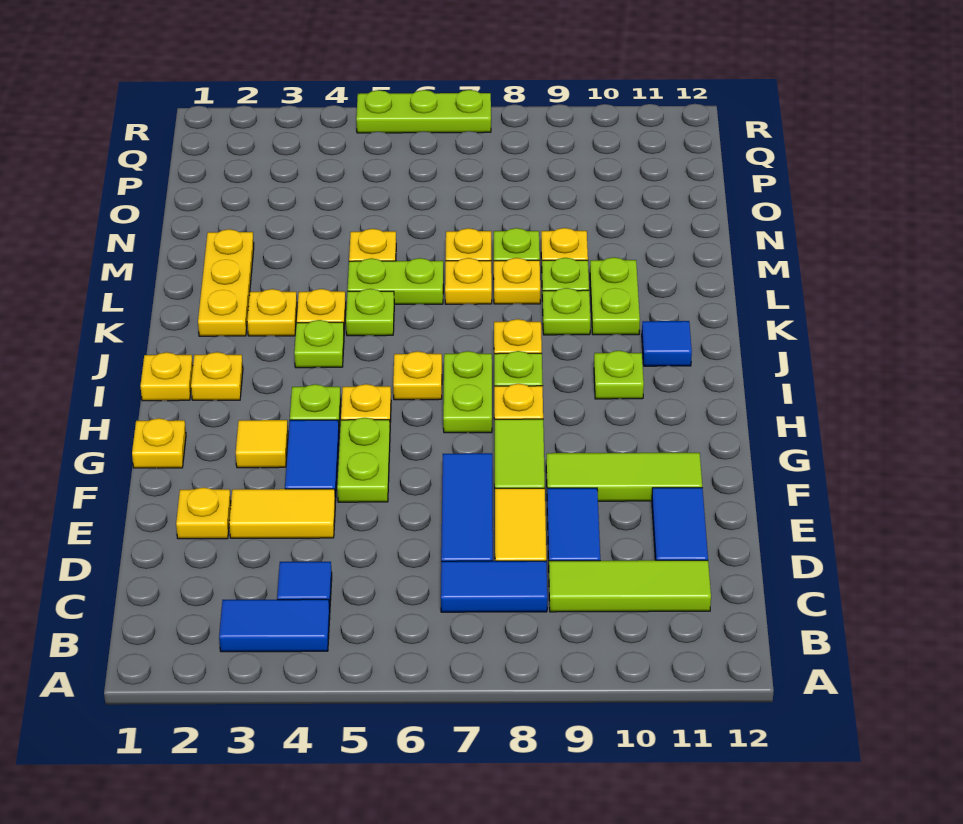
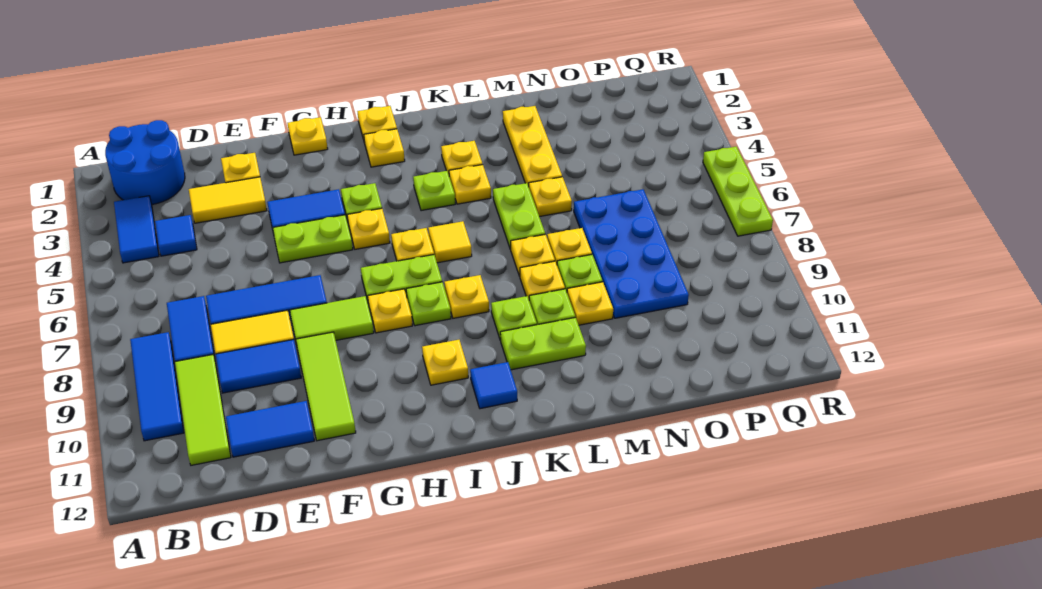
none -> blue 2x2 round brick [105,120,185,205]
none -> blue 1x3 tile [130,332,184,441]
yellow 1x2 tile [229,489,335,538] -> yellow 1x2 tile turned to [189,177,267,223]
yellow 1x1 tile [236,420,288,468] -> yellow 1x1 tile moved to [428,221,472,263]
lime 1x1 plate [594,351,644,399] -> yellow 1x1 plate [422,340,468,385]
yellow 1x3 plate [198,229,254,336] -> yellow 1x3 plate turned to [503,106,562,187]
lime 1x1 plate [346,289,394,336] -> none
none -> blue 2x4 plate [574,189,689,318]

